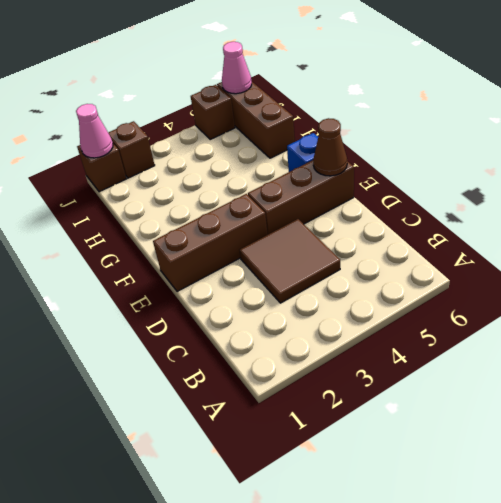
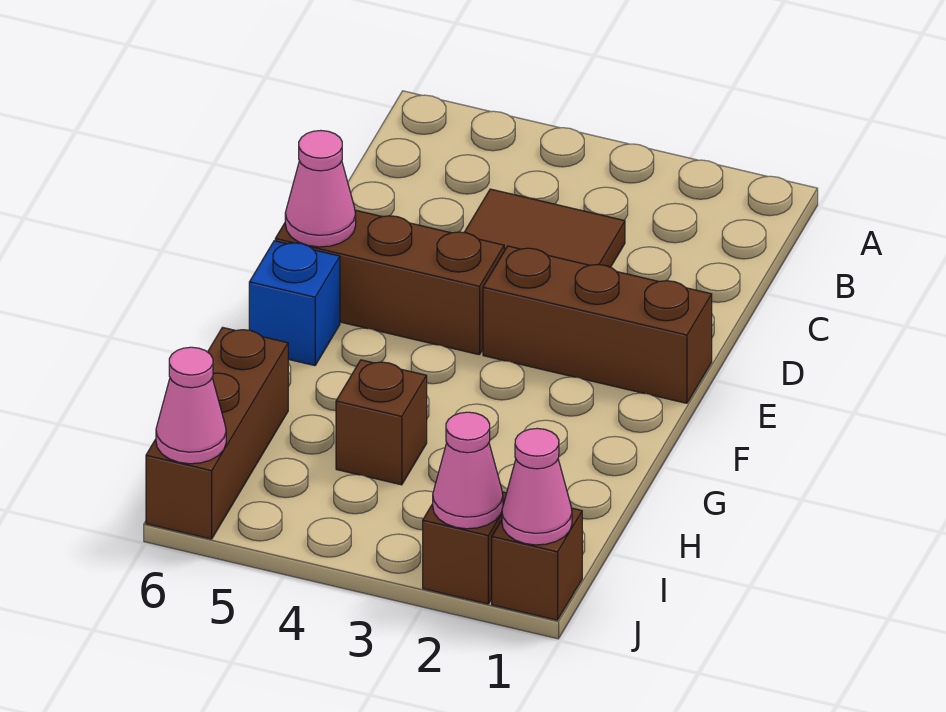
brown 1x1 cone [313,118,347,176] -> pink 1x1 cone [285,131,356,247]
none -> pink 1x1 cone [433,412,503,529]
brown 1x1 brick [191,85,235,140] -> brown 1x1 brick moved to [336,360,427,485]

